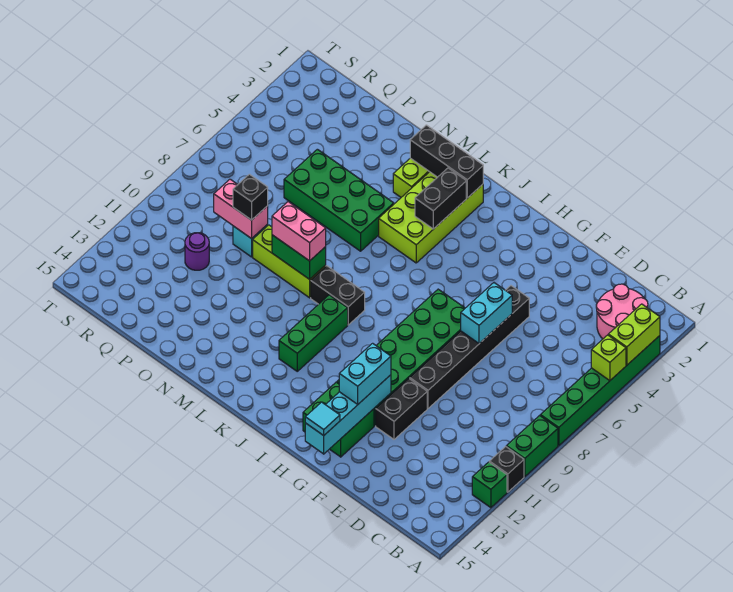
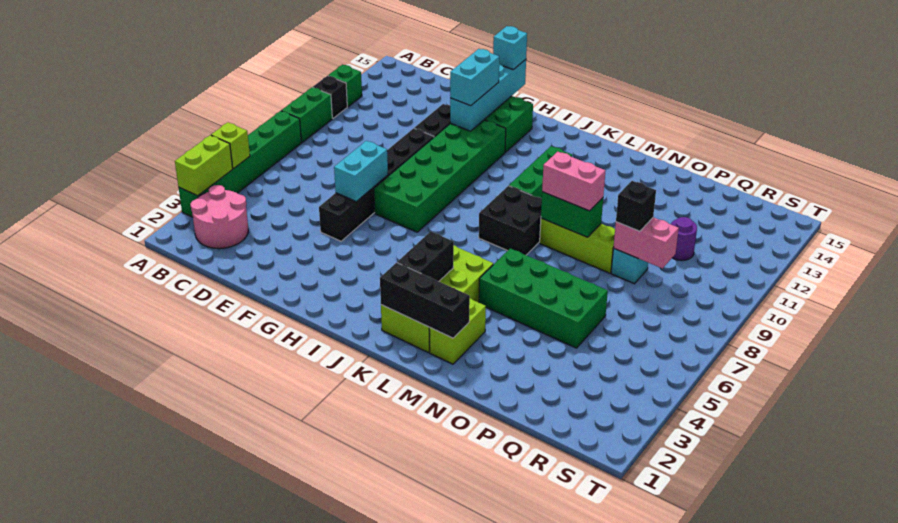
cyan 1x1 tile [305,402,340,435] -> cyan 1x1 brick [493,26,527,70]
black 1x2 brick [311,266,365,325] -> black 2x2 brick [479,186,542,255]

